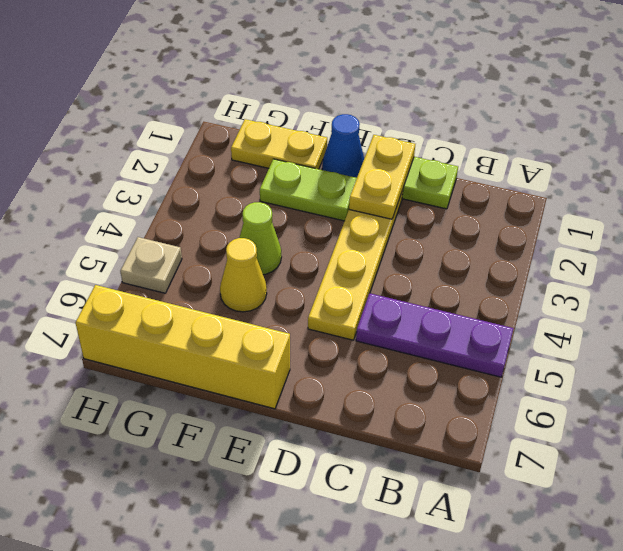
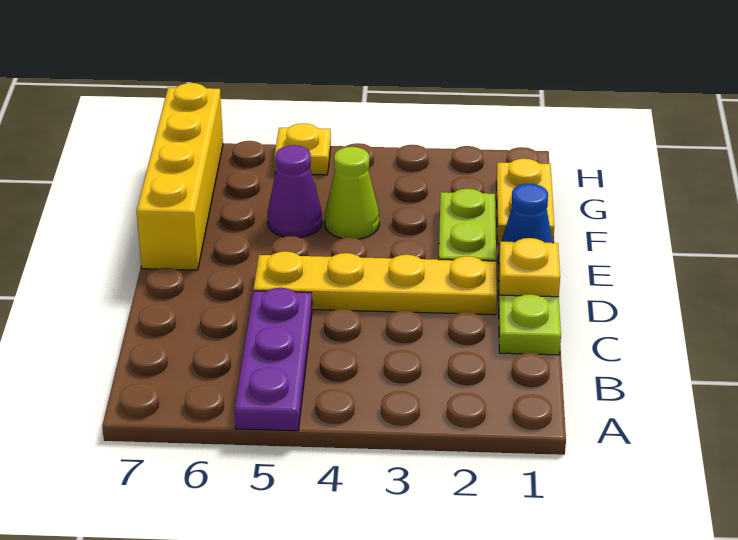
yellow 1x2 plate [349,135,415,219] -> yellow 1x1 plate [499,238,560,297]
yellow 1x1 cone [220,238,267,312] -> purple 1x1 cone [267,145,322,238]
tan 1x1 plate [120,237,182,293] -> yellow 1x1 plate [275,123,331,175]

